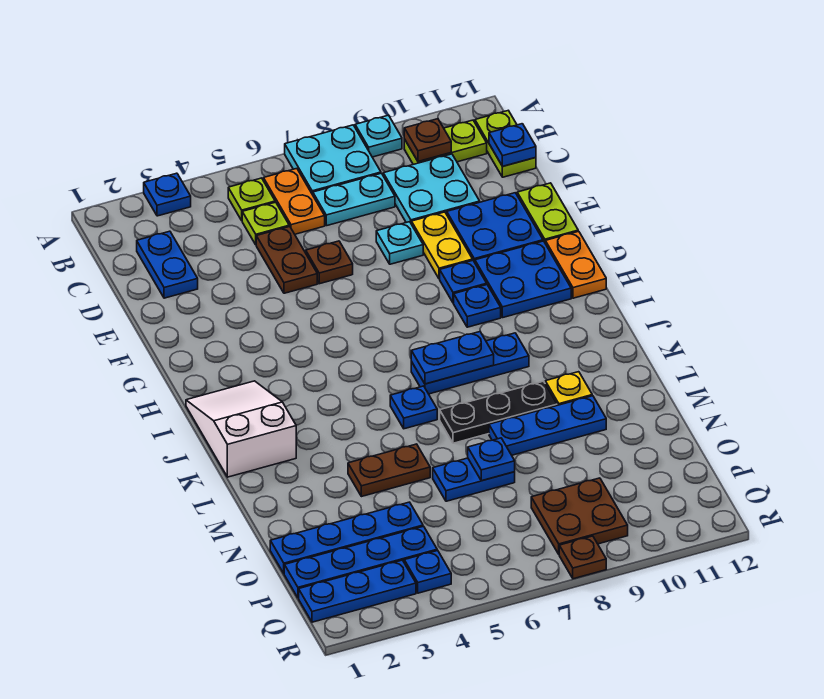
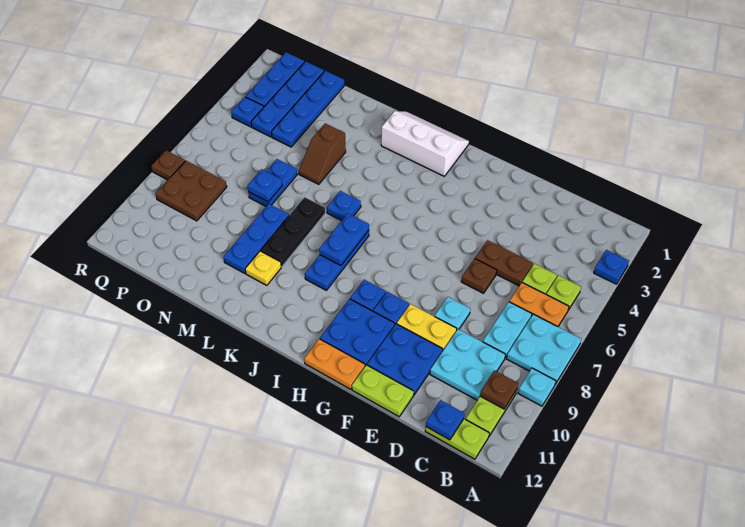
blue 1x2 plate [137,231,198,298] -> none
white 2x3 slope [186,381,296,477] -> white 2x3 slope turned to [381,111,469,176]
brown 1x2 plate [348,444,430,497] -> brown 1x2 slope [299,124,346,184]

